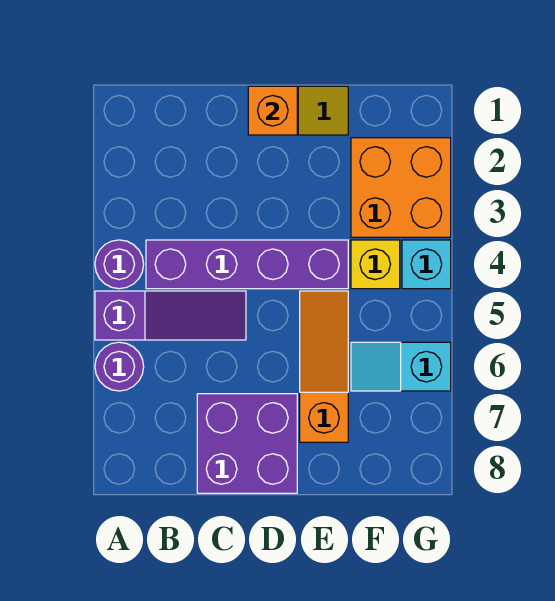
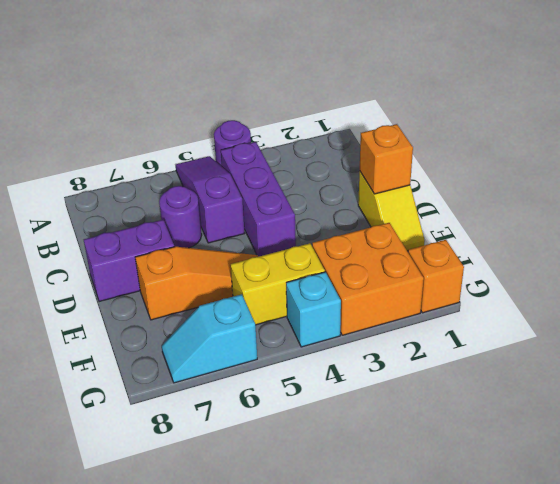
purple 1x3 slope [95,291,246,340] -> purple 1x3 slope turned to [176,156,245,243]
purple 1x1 round brick [95,342,144,391] -> purple 1x1 round brick moved to [159,186,202,248]
purple 1x4 brick [146,240,348,289] -> purple 1x3 brick [221,142,296,257]
purple 2x2 brick [197,394,297,493] -> purple 1x2 brick [84,220,174,302]
yellow 1x1 brick [351,240,400,289] -> yellow 1x2 brick [231,243,325,325]
cyan 1x2 slope [351,342,451,391] -> cyan 1x2 slope turned to [162,294,257,383]
none -> orange 1x1 brick [408,240,464,313]

